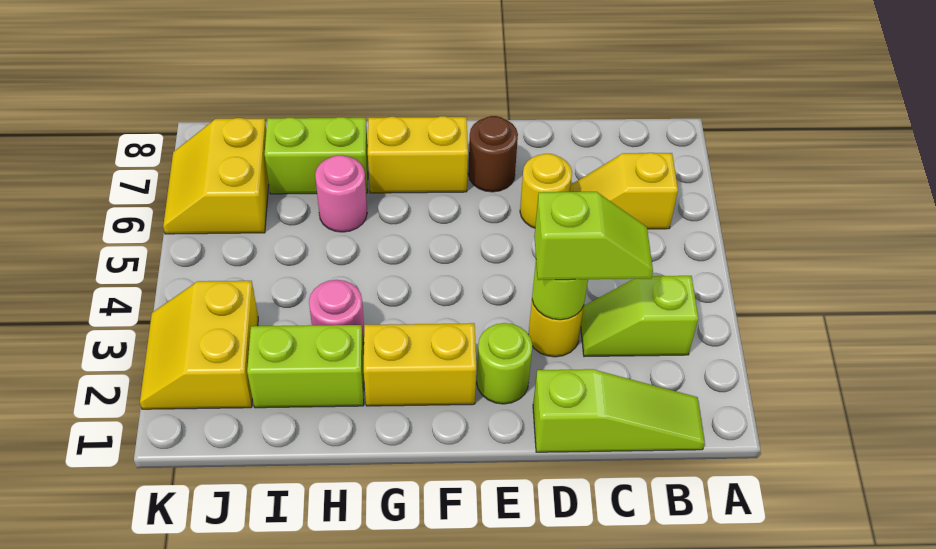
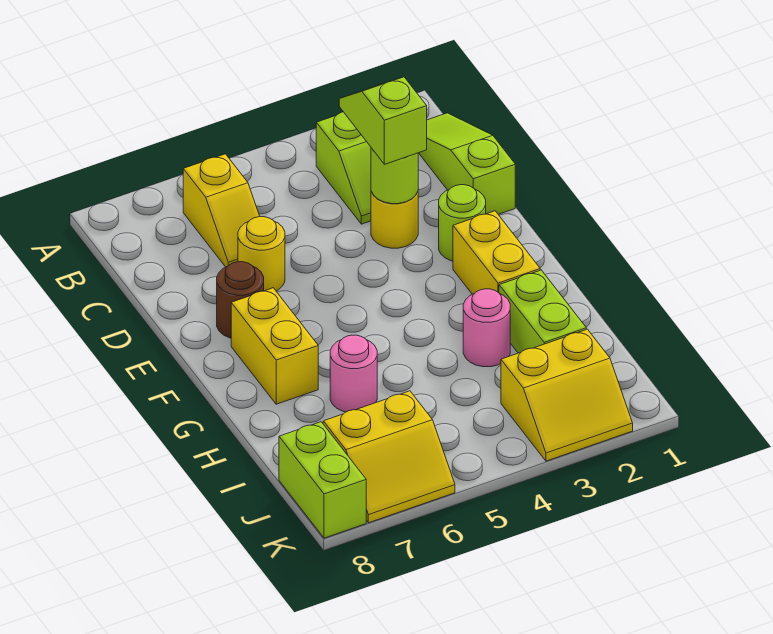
lime 1x2 brick [265,117,368,194] -> lime 1x2 brick moved to [279,422,366,538]

